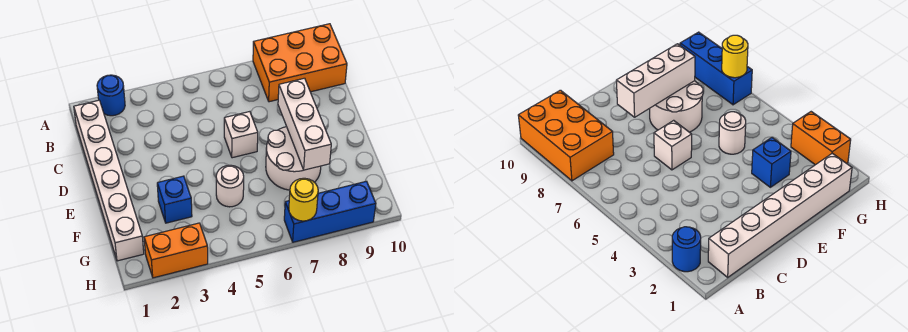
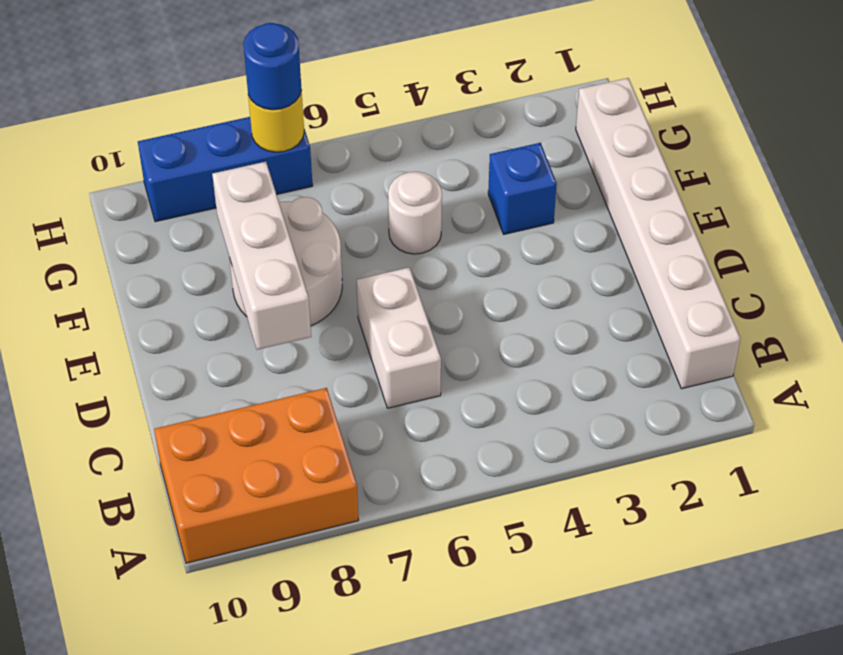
blue 1x1 round brick [97,75,125,116] -> blue 1x1 round brick moved to [243,23,302,110]
white 1x1 brick [224,112,258,158] -> white 1x2 brick [357,267,441,408]
orange 1x2 brick [144,223,208,278] -> none

